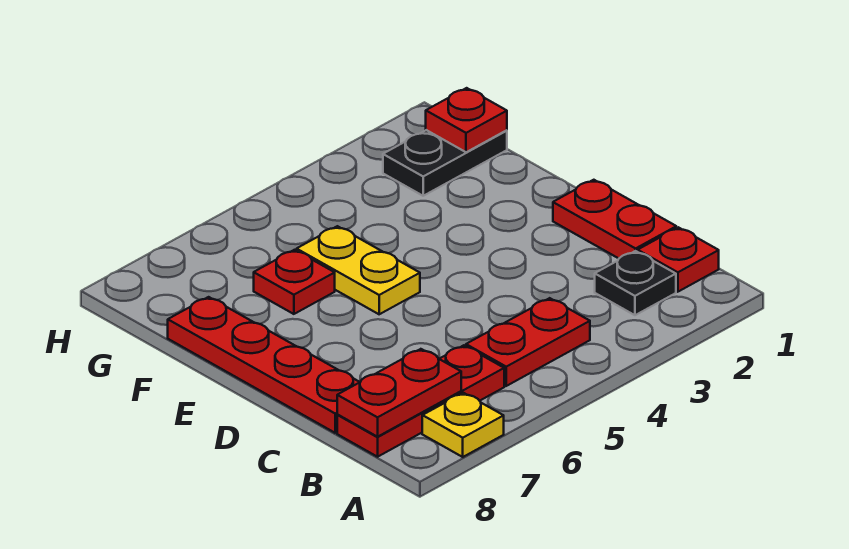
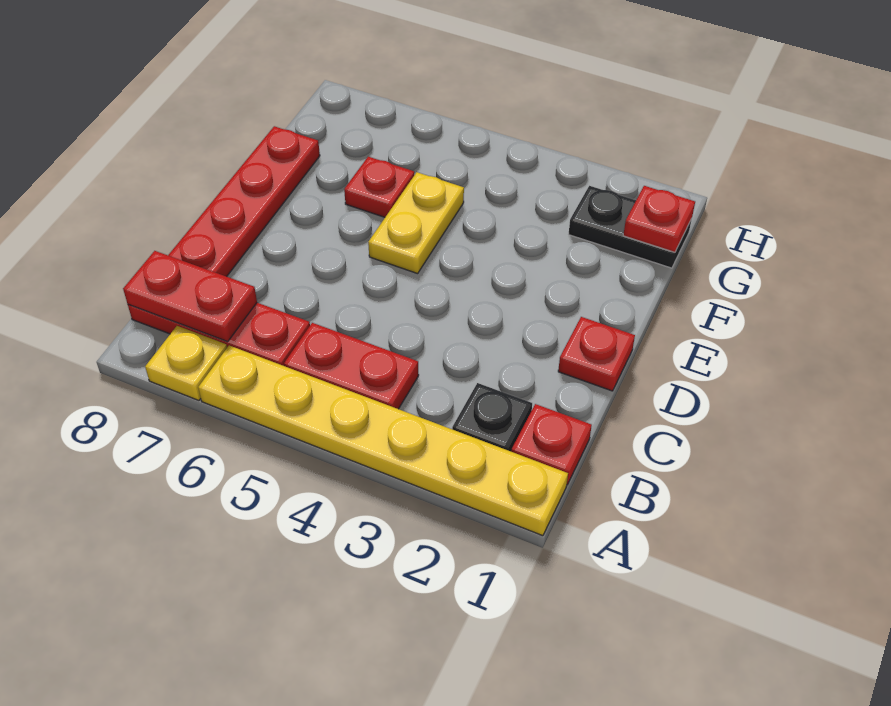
none -> yellow 1x6 plate [198,345,568,536]
red 1x2 plate [553,180,676,258] -> red 1x1 plate [558,317,635,391]

